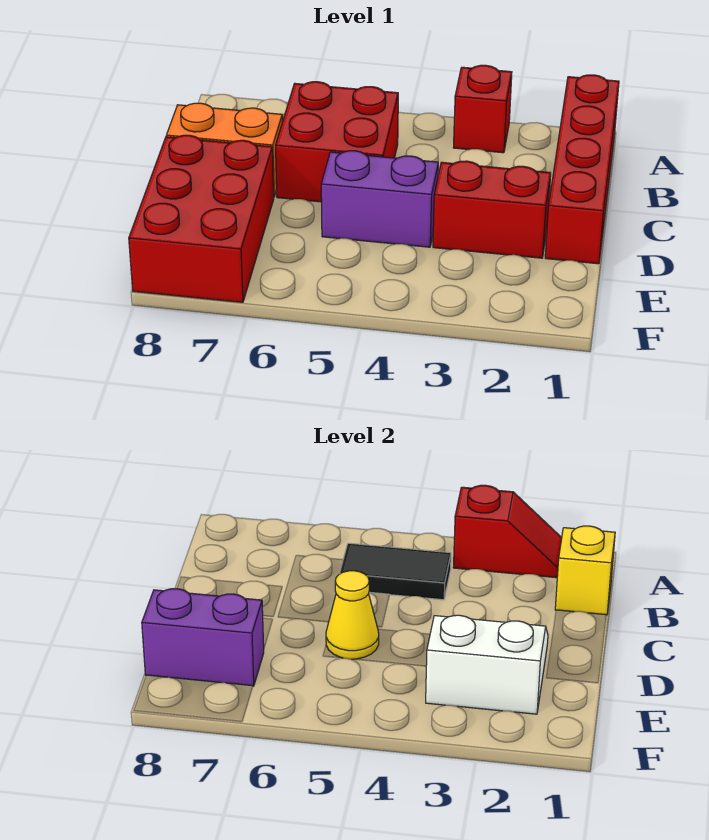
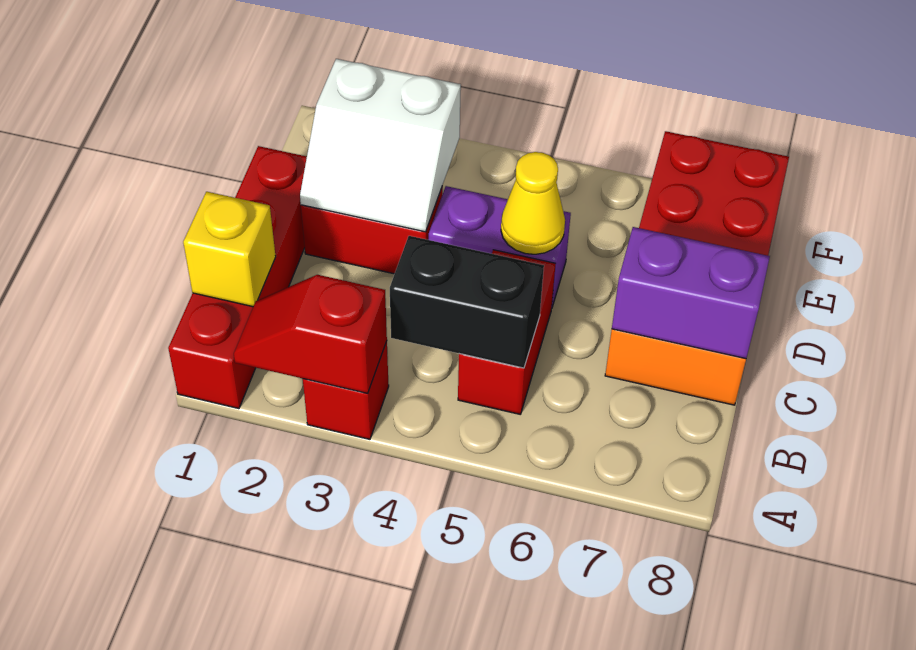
black 1x2 tile [340,543,451,600] -> black 1x2 brick [390,236,544,368]
red 2x2 brick [276,82,398,202] -> red 1x2 brick [458,250,555,414]
purple 1x2 brick [142,589,264,686] -> purple 1x2 brick moved to [612,227,770,359]

